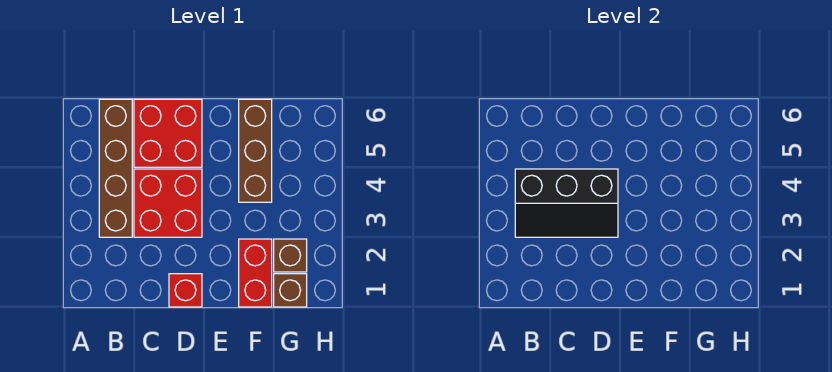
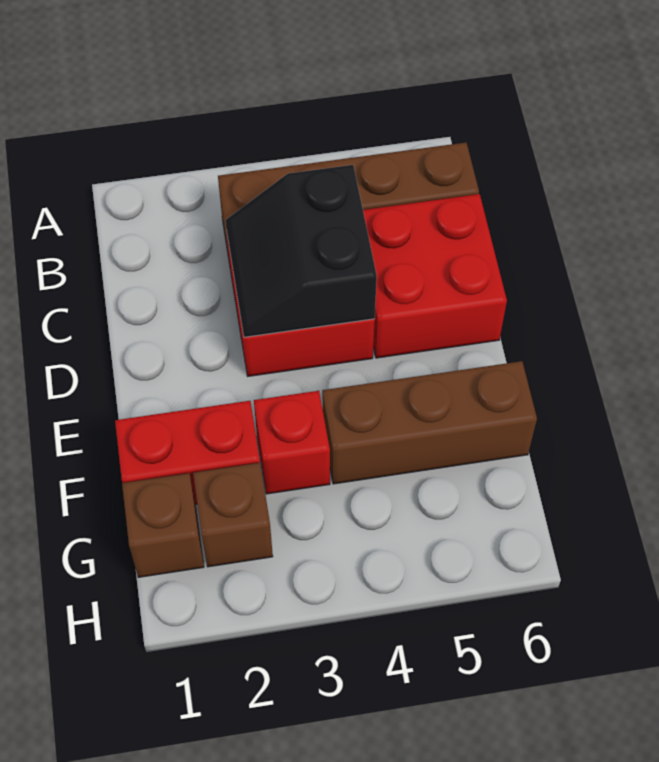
black 2x3 slope [515,169,618,237] -> black 2x2 slope [225,165,377,337]
red 1x1 brick [169,274,202,307] -> red 1x1 brick moved to [254,391,330,494]

